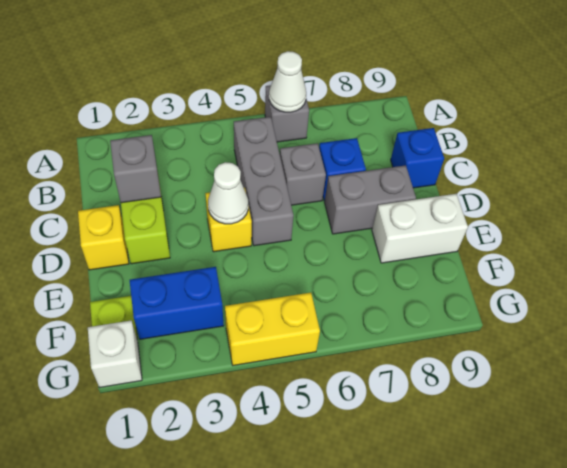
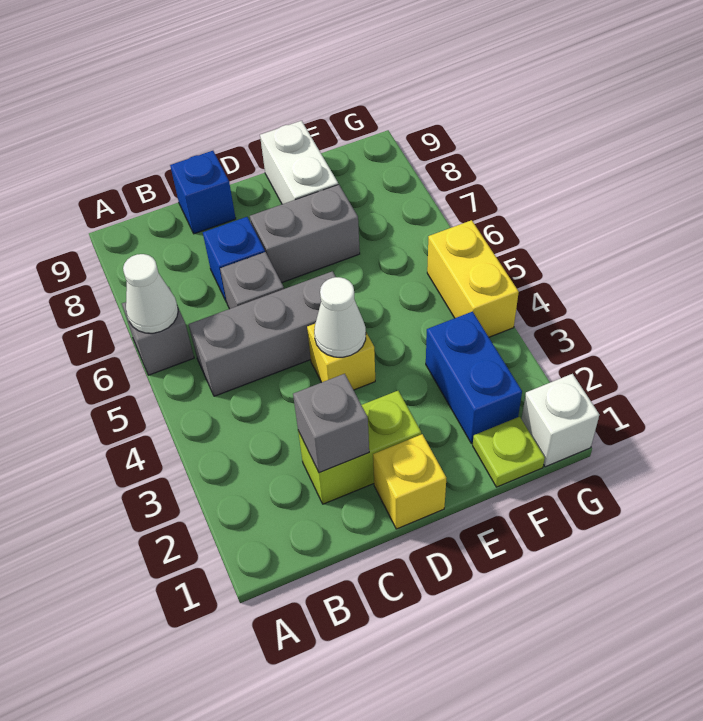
grey 1x2 brick [325,165,416,234] -> grey 1x2 brick turned to [250,184,360,283]

